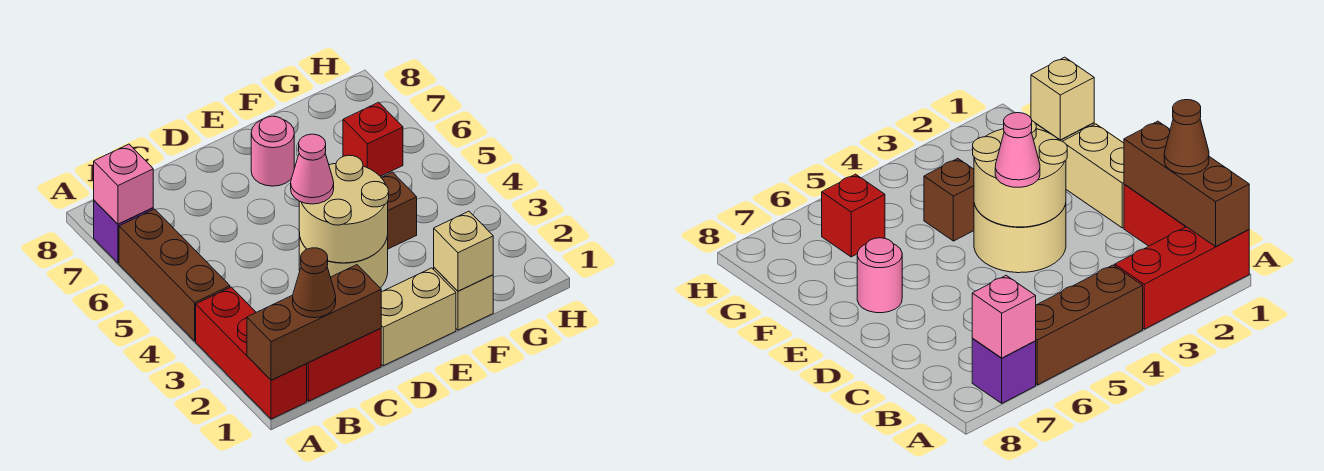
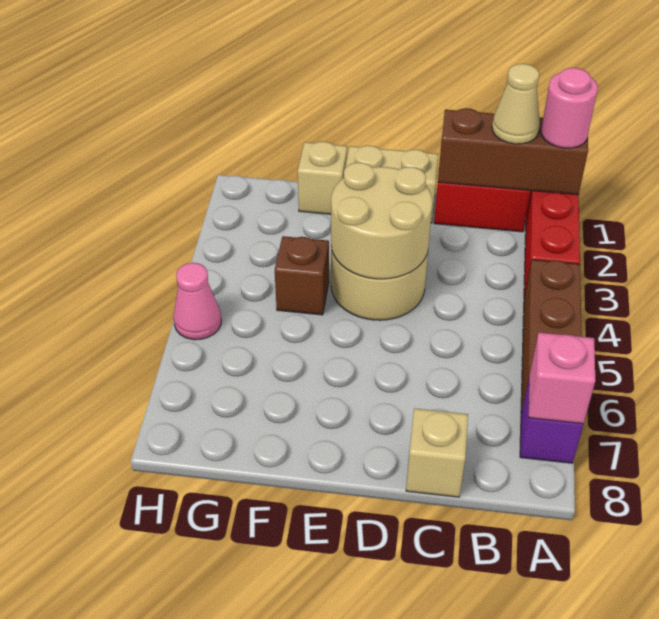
brown 1x1 cone [293,248,336,318] -> tan 1x1 cone [492,64,540,144]
pink 1x1 cone [291,134,334,204] -> pink 1x1 cone moved to [174,263,221,340]
pink 1x1 round brick [251,116,294,186] -> pink 1x1 round brick moved to [541,68,598,148]
tan 1x1 brick [434,211,493,291] -> tan 1x1 brick moved to [406,408,468,497]
red 1x1 brick [343,102,403,176] -> none

